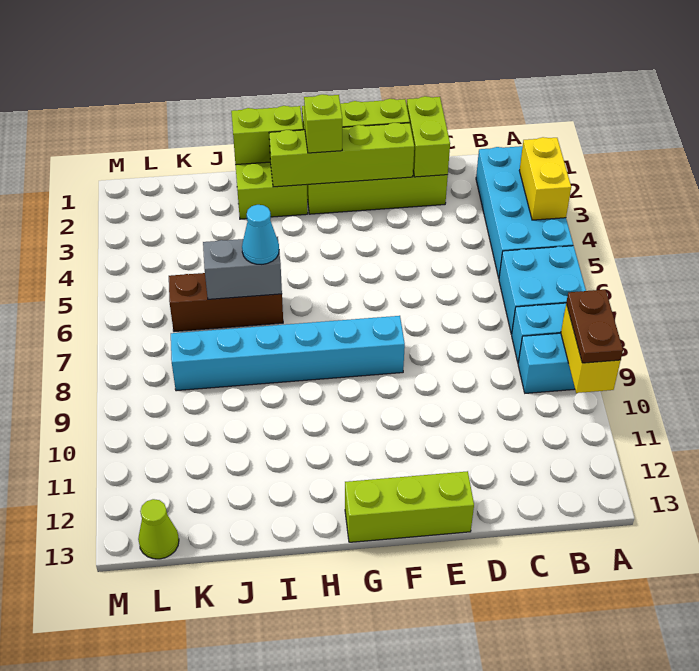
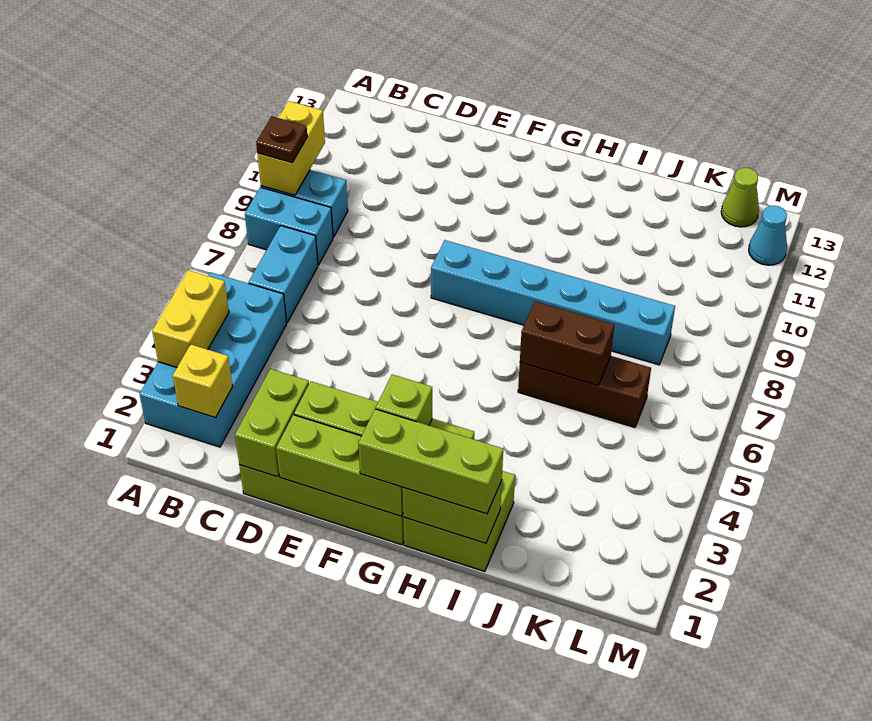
cyan 2x2 brick [499,246,586,334] -> cyan 1x2 brick [249,226,318,323]
brown 1x2 plate [566,290,623,363] -> brown 1x1 plate [256,116,307,163]
none -> yellow 1x1 brick [173,344,233,418]
lime 1x3 brick [345,471,474,542] -> lime 1x3 brick moved to [358,409,503,514]
grey 1x2 brick [203,237,282,299] -> brown 1x2 brick [520,301,614,386]
cyan 1x1 cone [242,205,279,264] -> cyan 1x1 cone moved to [749,206,787,265]

